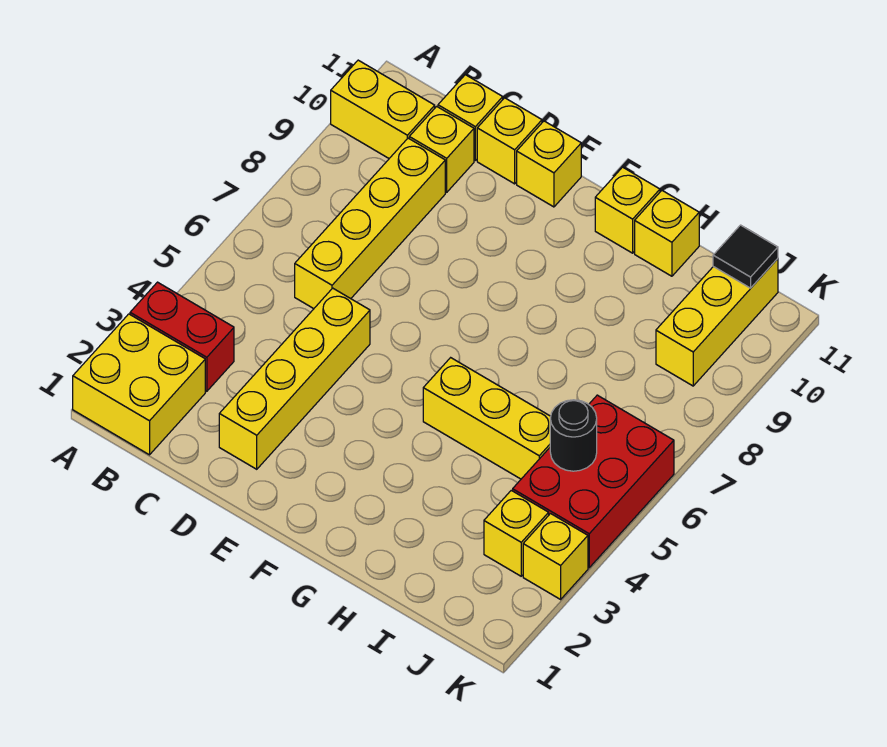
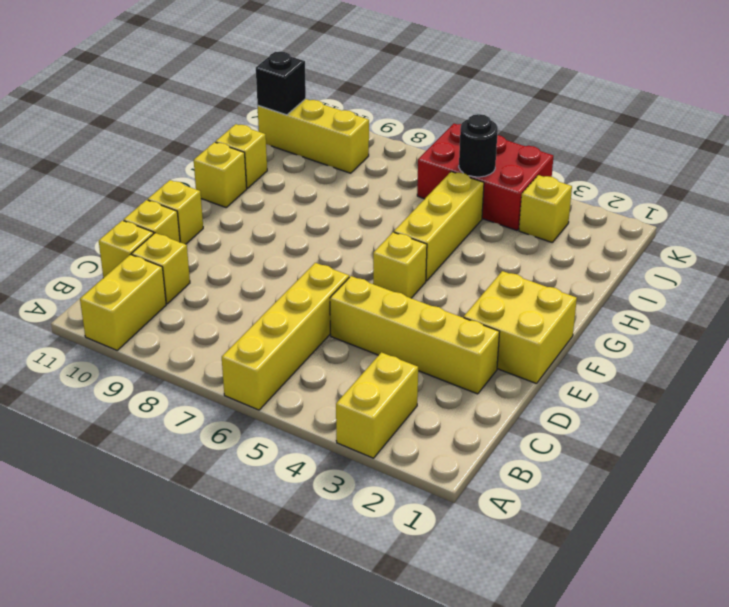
yellow 2x2 brick [73,314,205,455] -> yellow 2x2 brick moved to [464,271,577,384]
red 1x2 brick [130,282,234,391] -> yellow 1x2 brick [336,352,418,458]
yellow 1x4 brick [295,138,445,309] -> yellow 1x4 brick turned to [222,263,349,410]
black 1x1 tile [713,225,778,288] -> black 1x1 brick [256,52,306,115]
yellow 1x1 brick [523,514,588,599] -> yellow 1x1 brick moved to [373,232,427,298]

